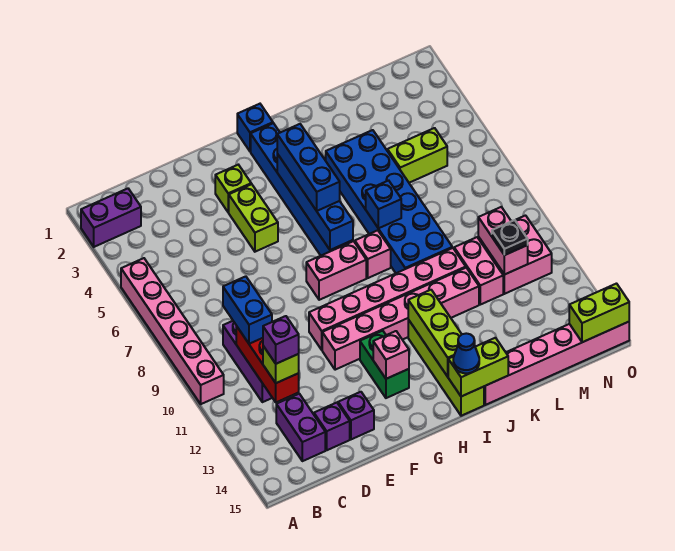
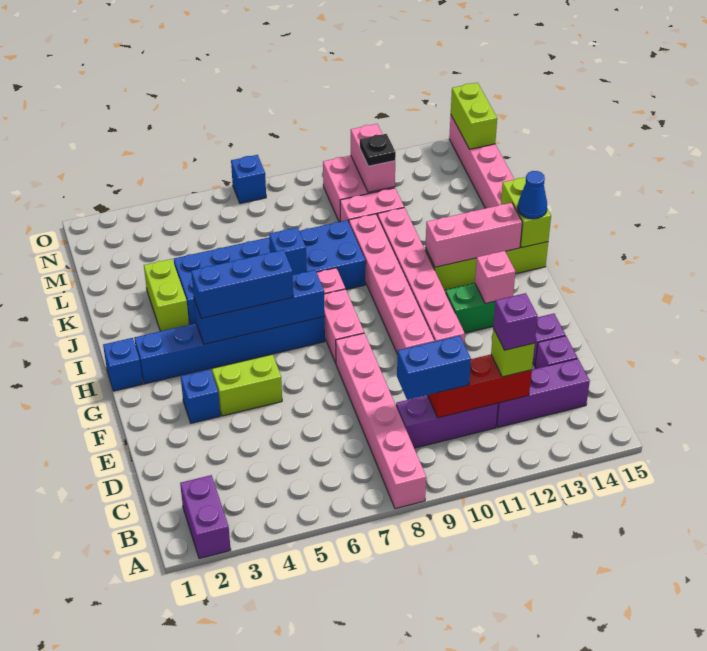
pink 1x6 brick [121,258,224,404] -> pink 1x6 brick turned to [336,333,426,509]
purple 1x2 brick [276,394,325,461] -> purple 1x3 brick [496,358,590,427]
lime 1x1 brick [215,165,251,212] -> blue 1x1 brick [181,369,220,423]
lime 1x3 brick [408,290,462,377] -> pink 1x3 brick [425,203,522,267]
lime 1x2 brick [387,128,447,183] -> lime 1x2 brick moved to [144,259,189,331]
pink 1x2 brick [478,207,528,275] -> pink 1x2 brick turned to [351,124,395,193]
none -> blue 1x1 brick [231,155,266,203]

